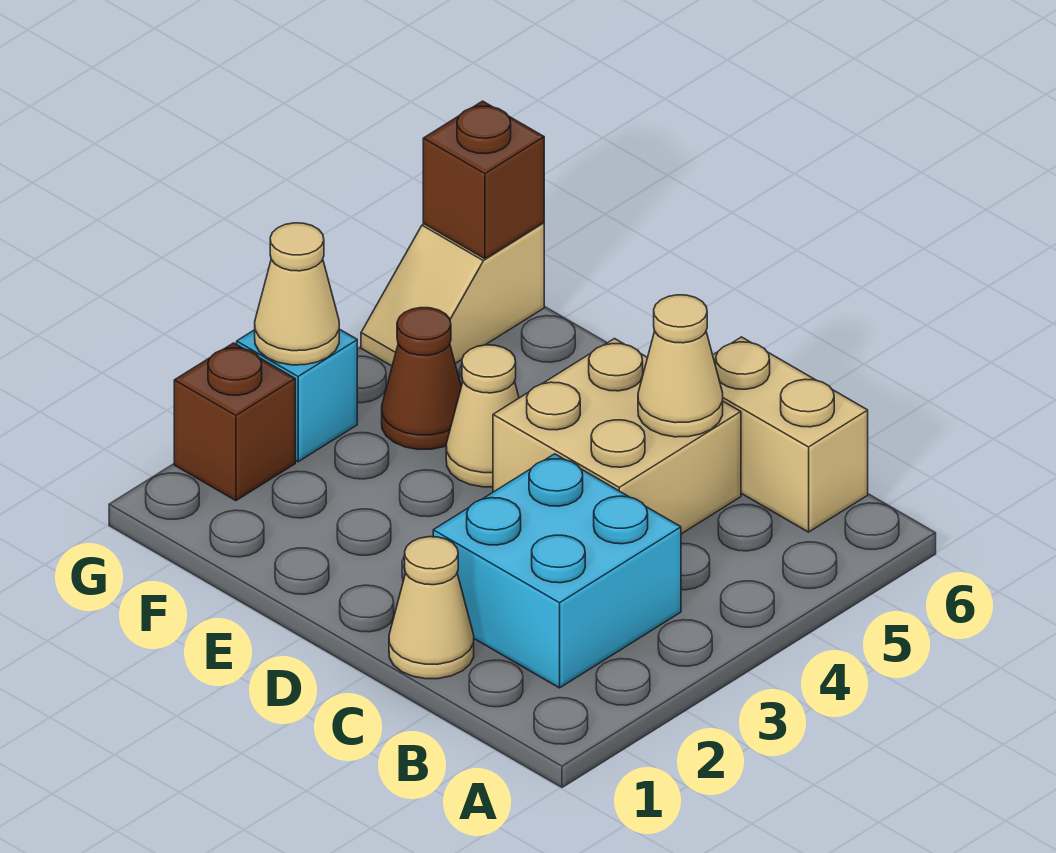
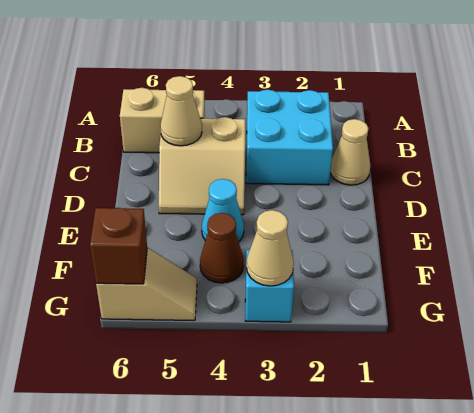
tan 1x2 brick [713,337,868,532] -> tan 1x2 brick turned to [120,88,205,153]
tan 2x2 brick [493,339,741,534] -> tan 2x2 slope [159,117,245,215]
tan 1x1 cone [446,345,519,487] -> cyan 1x1 cone [202,179,244,242]
brown 1x1 brick [174,343,295,501] -> none

